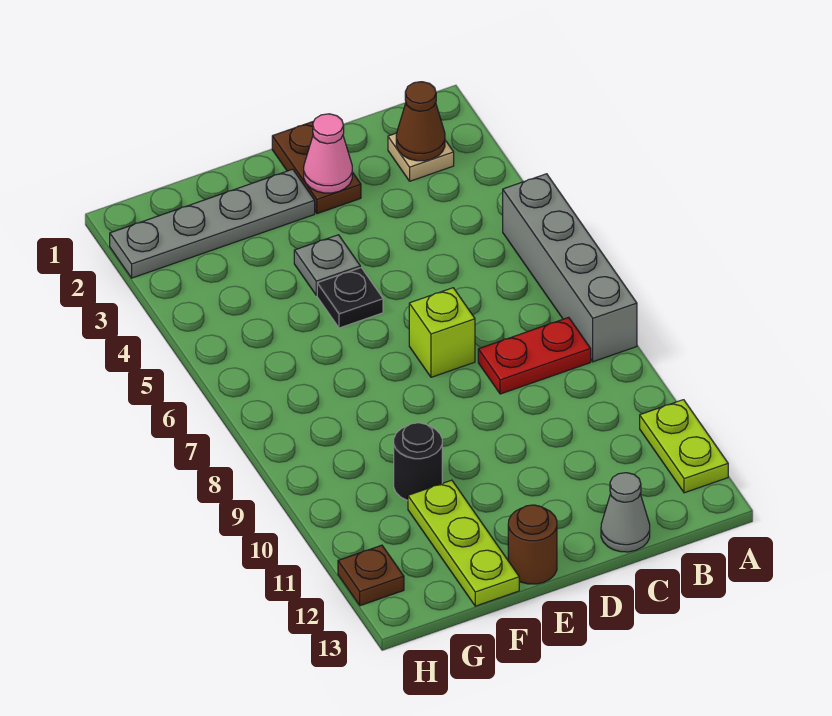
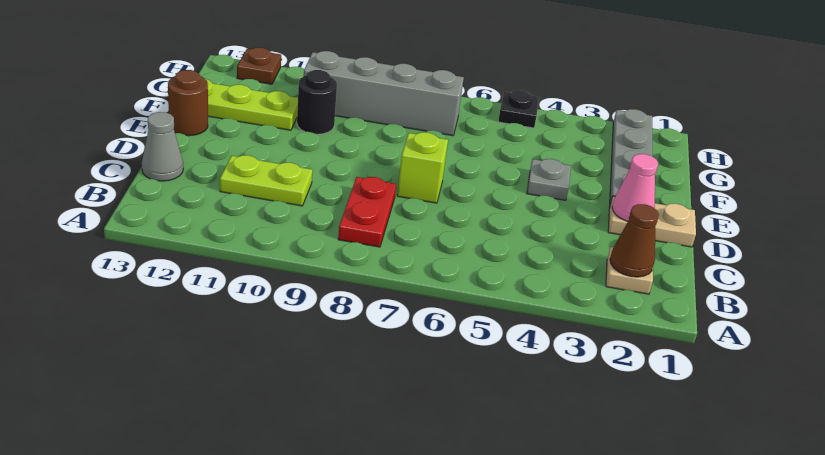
grey 1x4 brick [503,174,637,362] -> grey 1x4 brick moved to [304,51,464,136]
lime 1x2 plate [640,400,728,493] -> lime 1x2 plate moved to [220,155,312,206]
brown 1x2 plate [272,121,361,214] -> tan 1x2 plate [608,196,696,247]
black 1x1 plate [317,268,383,328] -> black 1x1 plate moved to [498,90,539,128]

